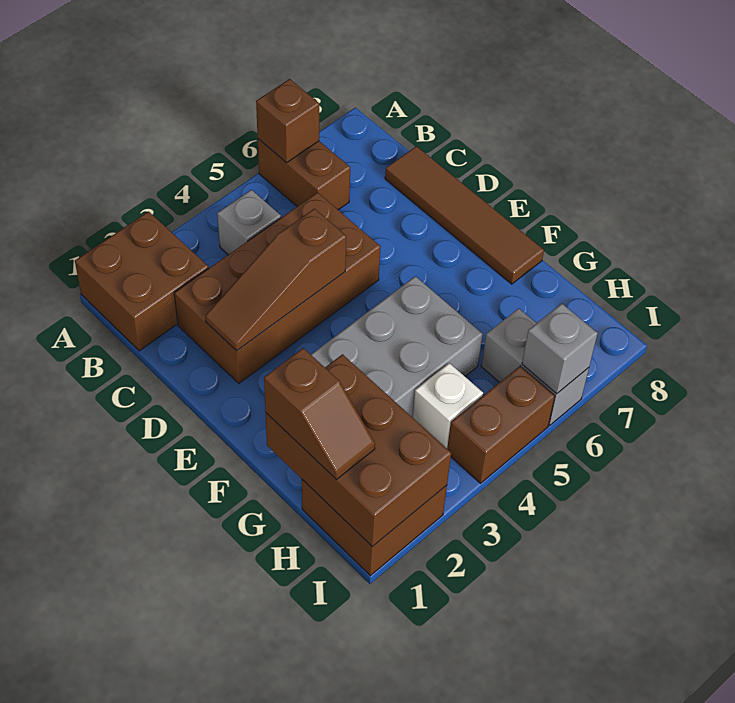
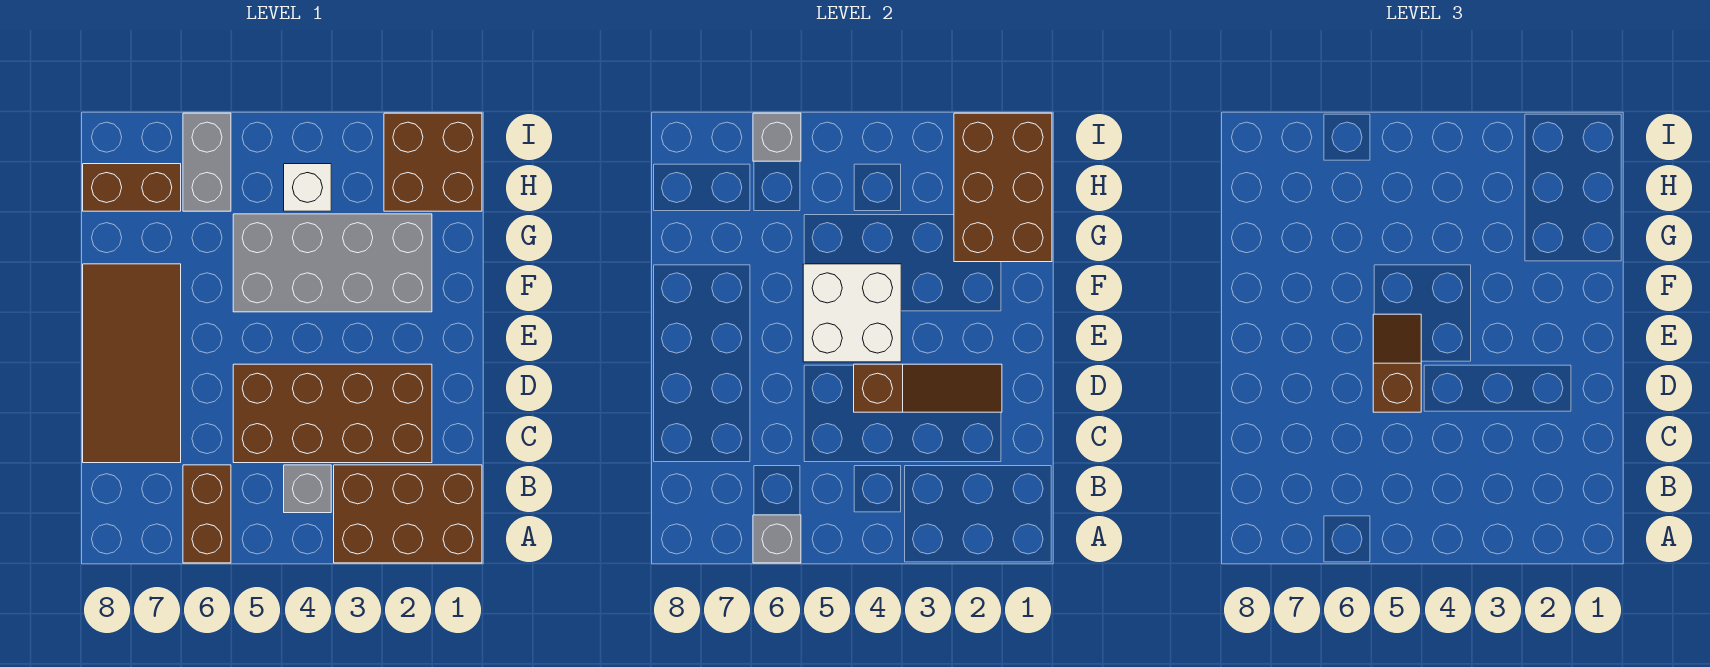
brown 2x2 brick [75,212,209,351] -> brown 2x3 brick [334,465,482,563]
brown 1x1 brick [256,79,319,163] -> grey 1x1 brick [753,515,801,563]
brown 1x4 tile [385,146,544,284] -> brown 2x4 tile [83,264,181,463]
none -> white 2x2 brick [803,264,901,362]
brown 1x2 slope [264,348,375,479] -> brown 1x2 slope moved to [1373,314,1421,412]
brown 1x2 brick [447,366,555,483] -> brown 1x2 brick moved to [83,164,181,211]

